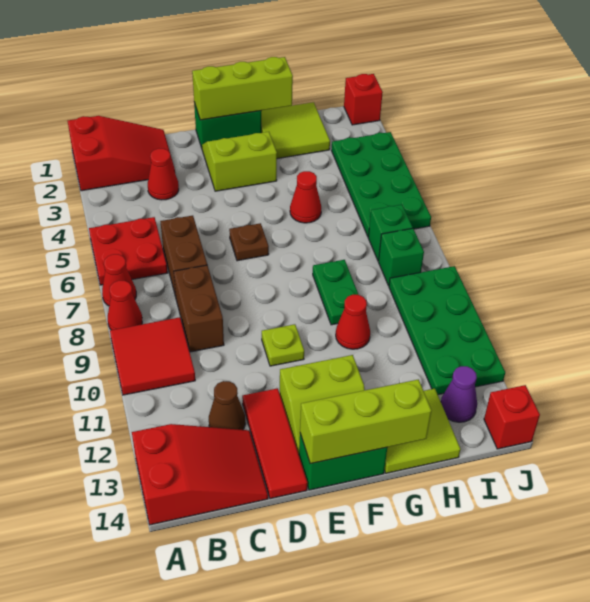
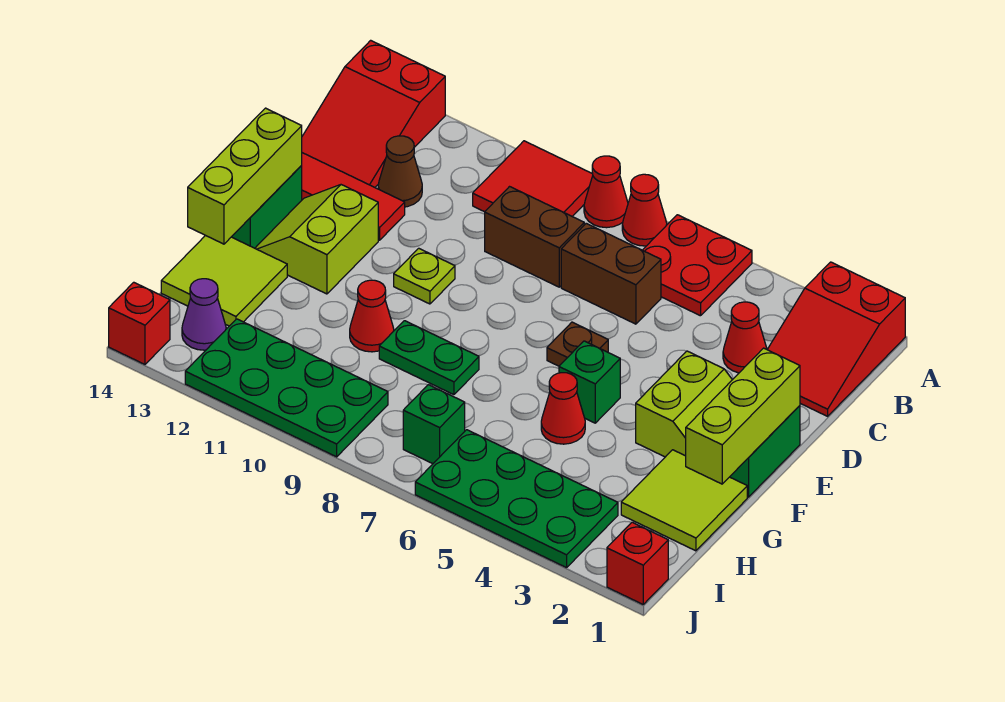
green 1x1 brick [379,228,424,286] -> green 1x1 brick moved to [559,341,620,423]

